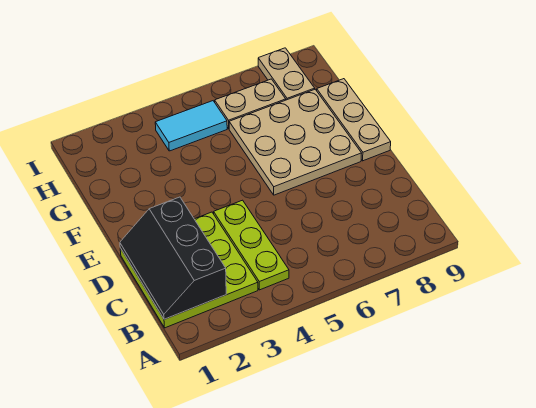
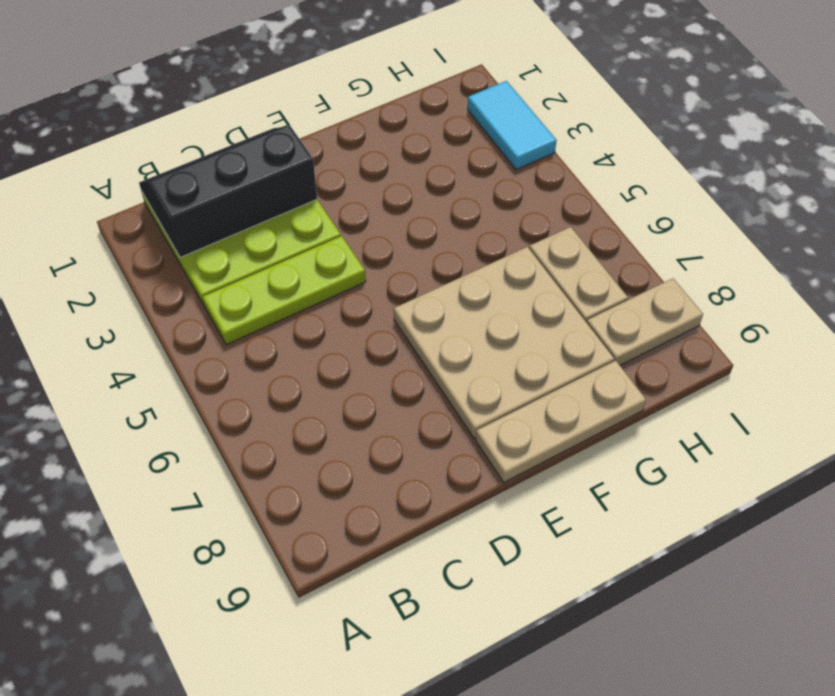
cyan 1x2 tile [155,101,227,151] -> cyan 1x2 tile moved to [468,81,557,170]

